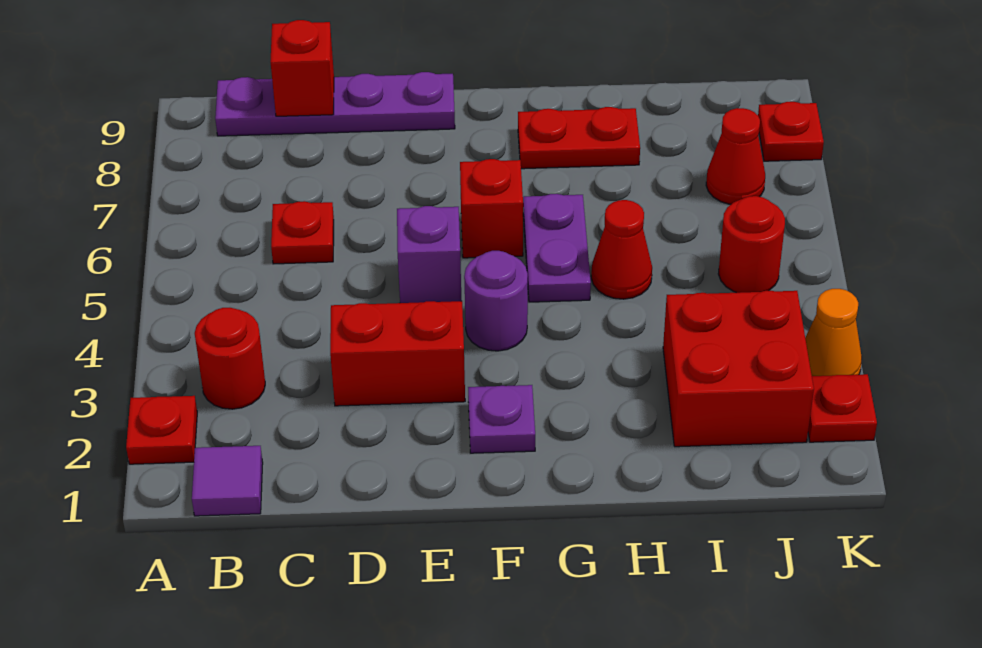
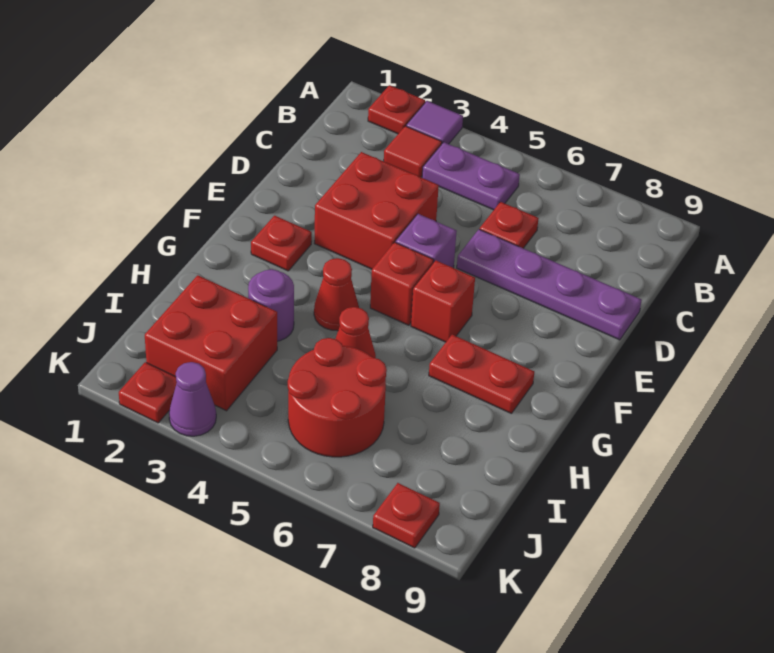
purple 1x1 tile [192,446,263,516] -> purple 1x1 tile moved to [406,101,463,144]
red 1x1 round brick [195,308,265,409] -> red 1x1 tile [384,126,442,177]
purple 1x4 plate [215,72,455,136] -> purple 1x4 plate turned to [457,229,642,340]
red 1x1 brick [270,20,334,116] -> red 1x1 brick moved to [370,242,434,325]
red 1x2 brick [330,301,465,406] -> red 2x2 brick [314,152,439,269]
purple 1x1 plate [468,385,535,453] -> red 1x1 plate [251,216,312,271]
purple 1x1 round brick [464,251,528,351] -> purple 1x1 round brick moved to [248,269,294,341]
purple 1x2 plate [523,194,591,302] -> purple 1x2 plate moved to [422,142,520,210]
red 1x2 plate [518,107,640,169] -> red 1x2 plate turned to [429,335,534,414]
red 1x1 round brick [718,196,785,293] -> red 2x2 round brick [288,338,387,457]
red 1x1 cone [706,108,765,204] -> red 1x1 cone moved to [314,258,359,331]
orange 1x1 cone [805,289,862,376] -> purple 1x1 cone [169,362,216,436]

